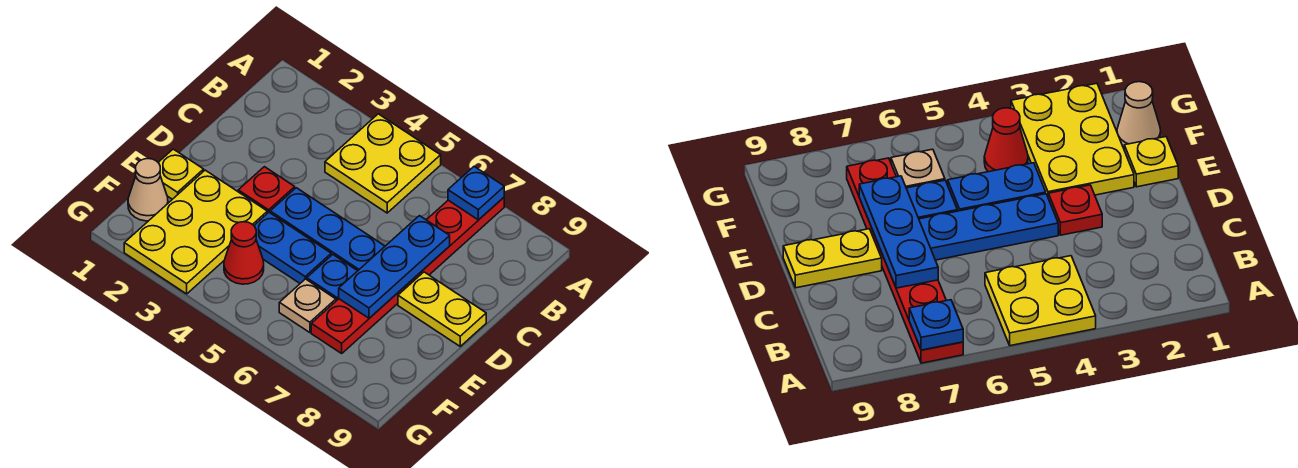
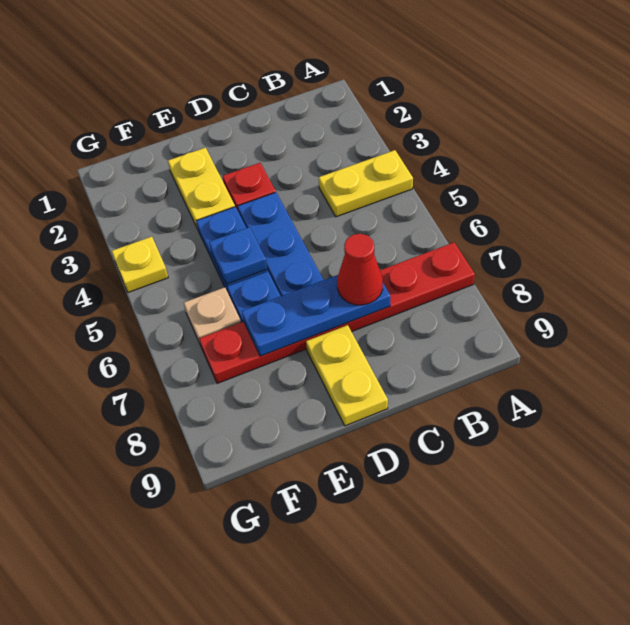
yellow 2x2 plate [325,114,441,213] -> yellow 1x2 plate [319,150,413,217]
blue 1x1 plate [448,167,504,220] -> blue 1x1 plate moved to [209,227,267,284]
yellow 1x1 plate [158,149,204,199] -> yellow 1x1 plate moved to [112,237,168,292]
yellow 2x3 plate [124,170,267,294] -> yellow 1x2 plate [168,148,235,229]
tan 1x1 cone [128,159,168,221] -> none
red 1x1 cone [224,222,264,284] -> red 1x1 cone moved to [337,234,383,305]

